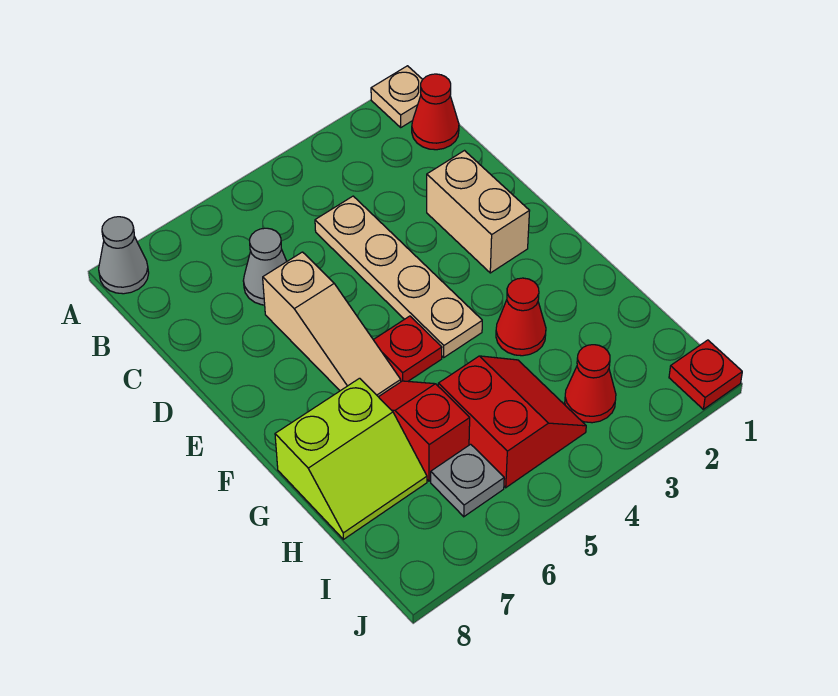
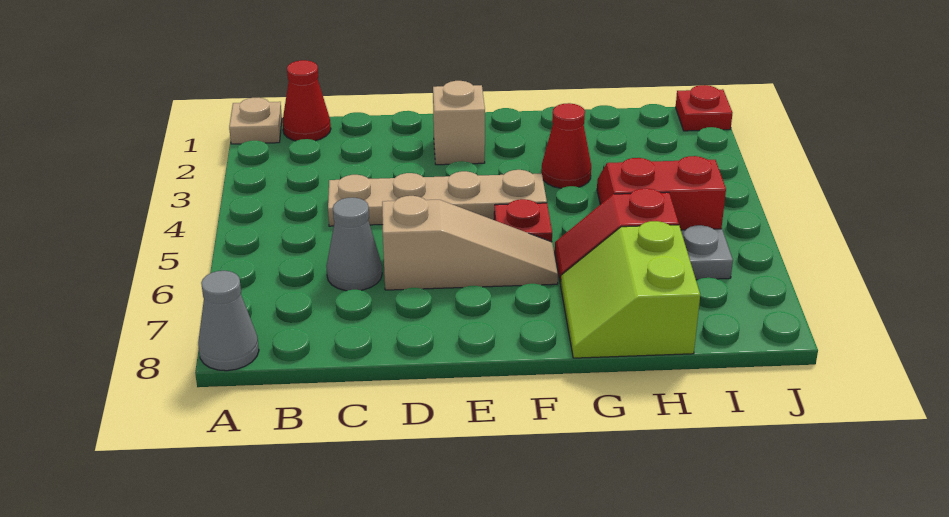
tan 1x2 brick [427,151,529,273] -> tan 1x1 brick [433,81,485,165]
lime 2x2 slope [275,378,427,539] -> lime 2x2 slope turned to [561,221,700,358]
red 1x1 cone [565,345,616,423] -> none

